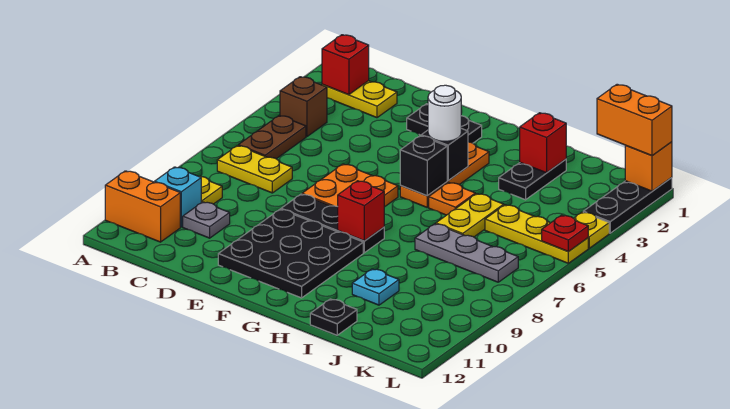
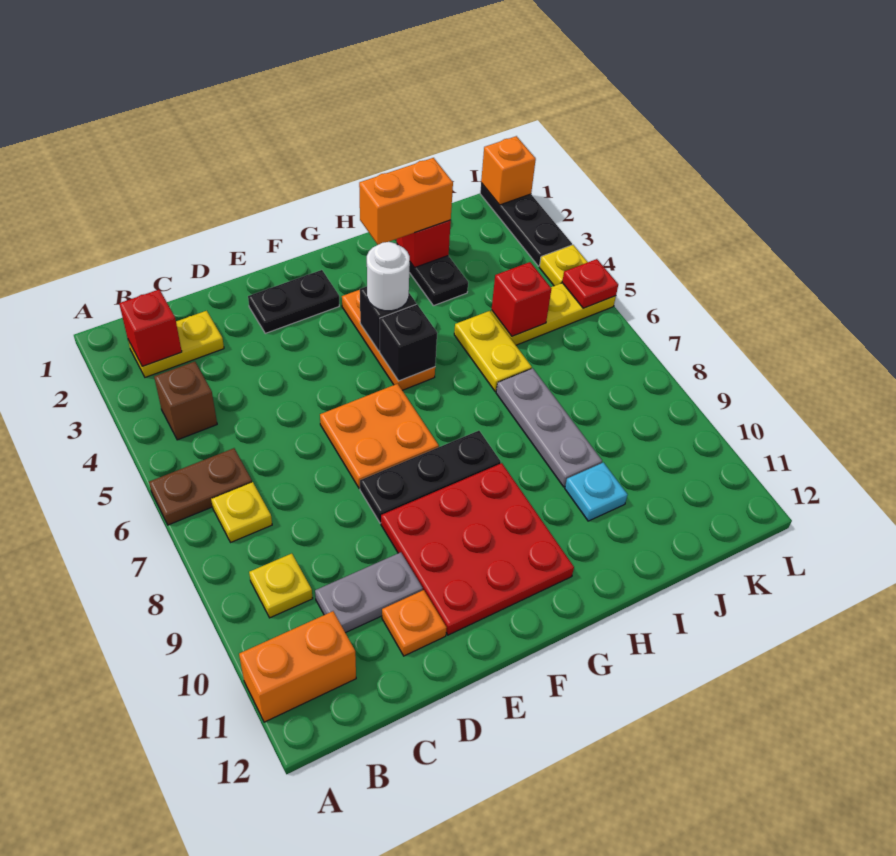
brown 1x2 plate [238,115,306,159] -> brown 1x2 plate turned to [149,448,252,525]
yellow 1x2 plate [217,146,292,193] -> yellow 1x1 plate [211,482,272,542]
cyan 1x1 brick [155,167,201,227] -> none
grey 1x1 plate [183,202,230,238] -> grey 1x2 plate [315,552,423,633]
black 3x3 plate [218,209,363,298] -> red 3x3 plate [381,463,574,635]
red 1x1 brick [338,181,384,241] -> red 1x1 brick moved to [492,262,552,336]
orange 1x1 plate [429,182,475,215] -> orange 1x1 plate moved to [382,590,447,656]
grey 1x3 plate [415,224,518,282] -> grey 1x3 plate turned to [496,368,602,487]
black 1x1 plate [310,299,357,335] -> none
orange 1x2 brick [597,84,672,156] -> orange 1x2 brick moved to [359,158,453,245]

